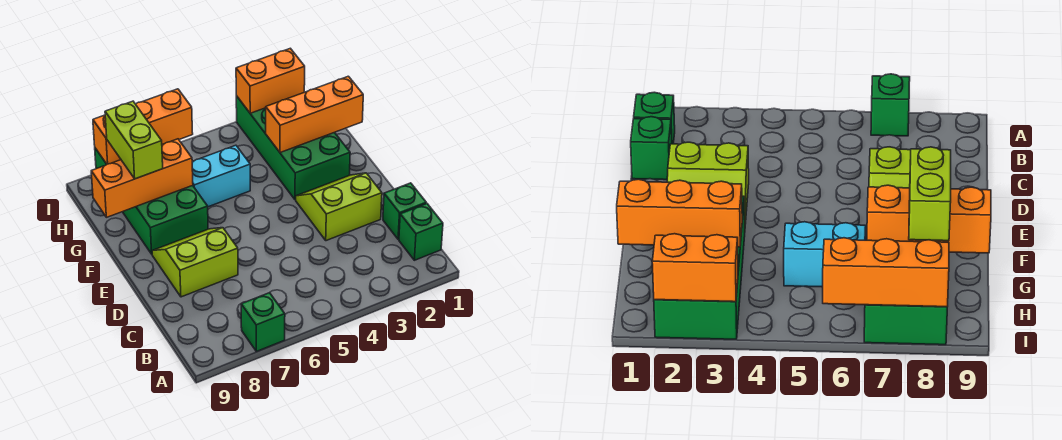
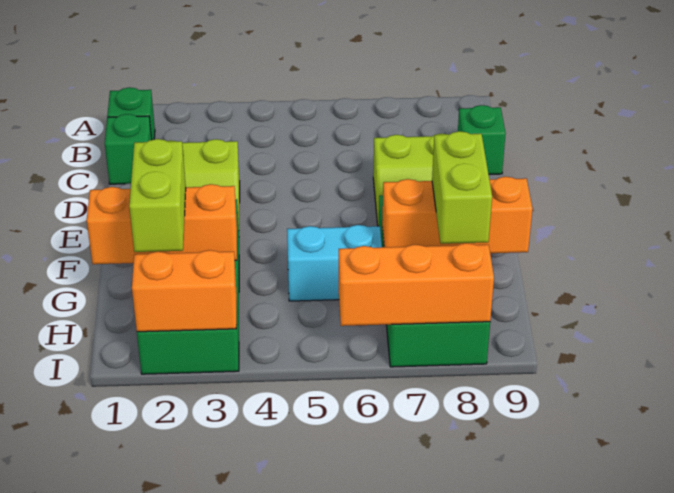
green 1x1 brick [241,293,285,351] -> green 1x1 brick moved to [458,105,506,174]
none -> lime 1x2 brick [129,139,186,252]

